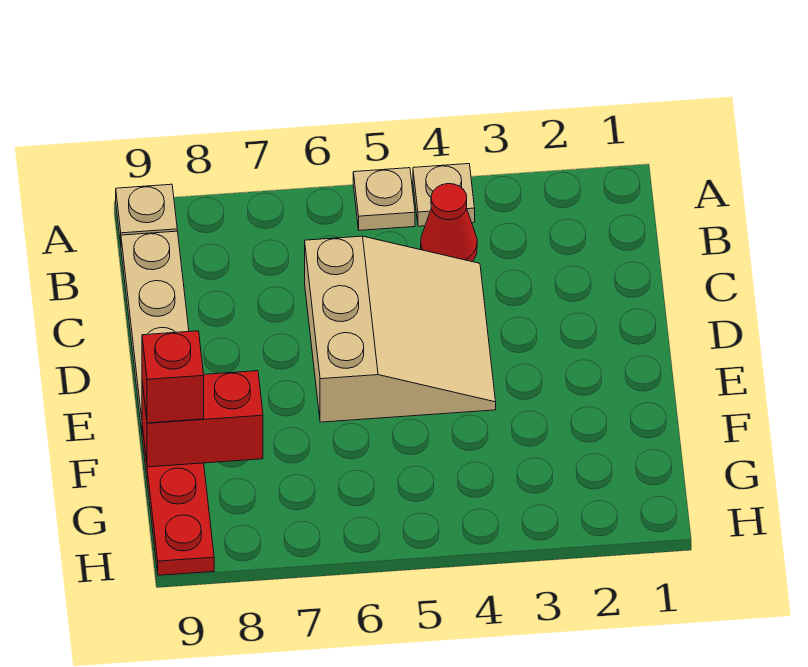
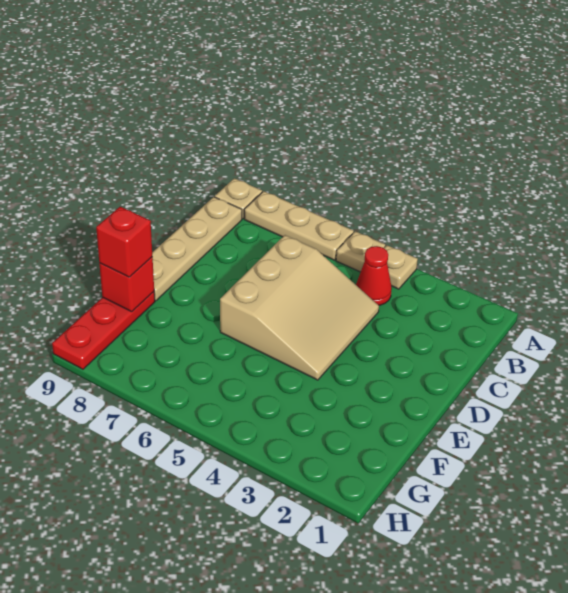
none -> tan 1x3 plate [244,191,354,260]
red 1x2 brick [142,371,263,467] -> red 1x1 brick [99,257,154,312]

